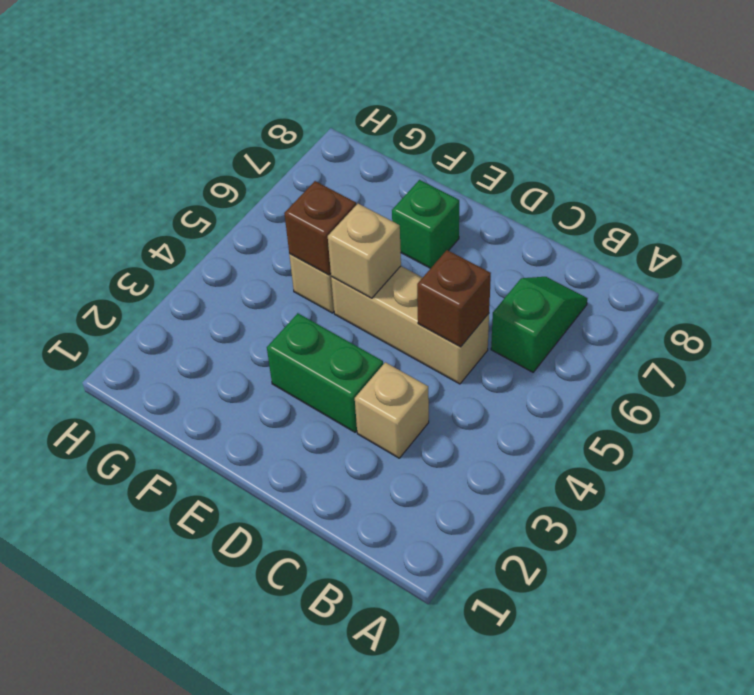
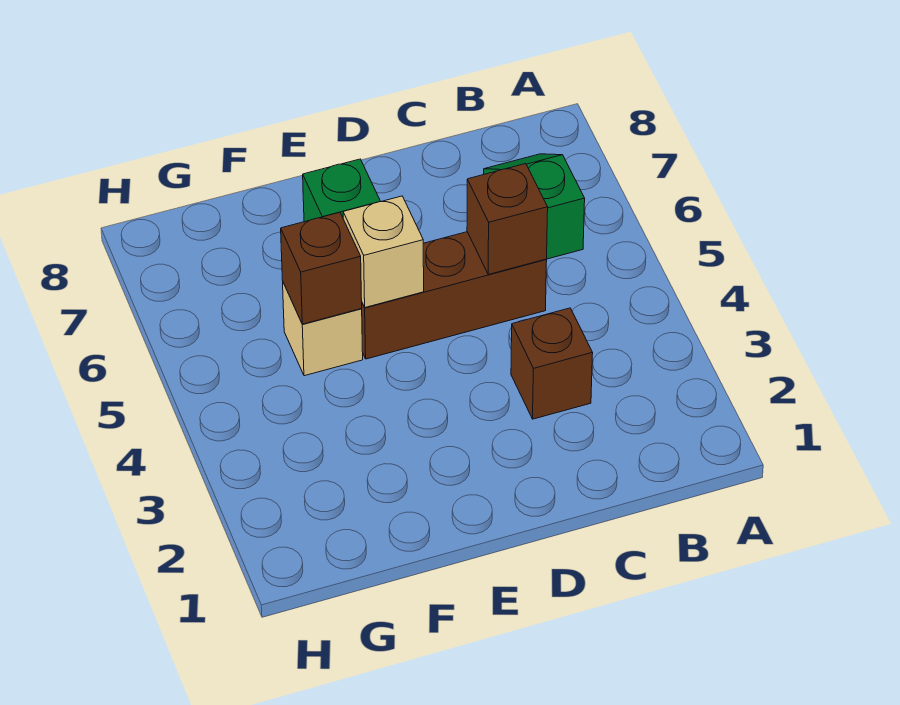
tan 1x1 brick [355,362,429,458] -> brown 1x1 brick [511,308,593,419]
tan 1x3 brick [331,266,489,384] -> brown 1x3 brick [362,232,547,359]
green 1x2 brick [267,313,383,432] -> none

